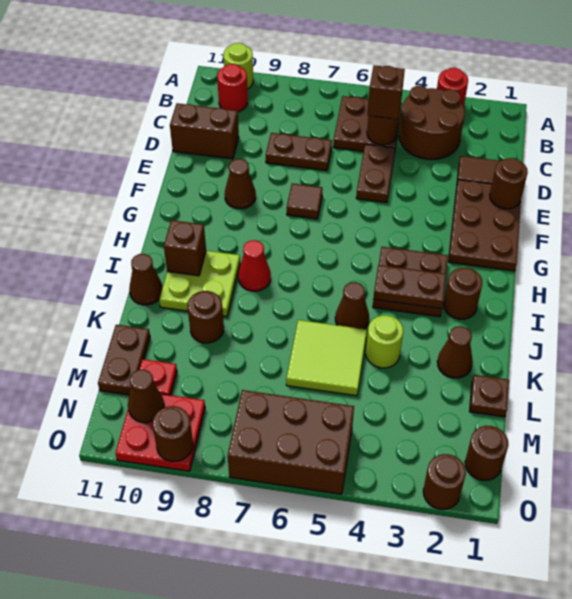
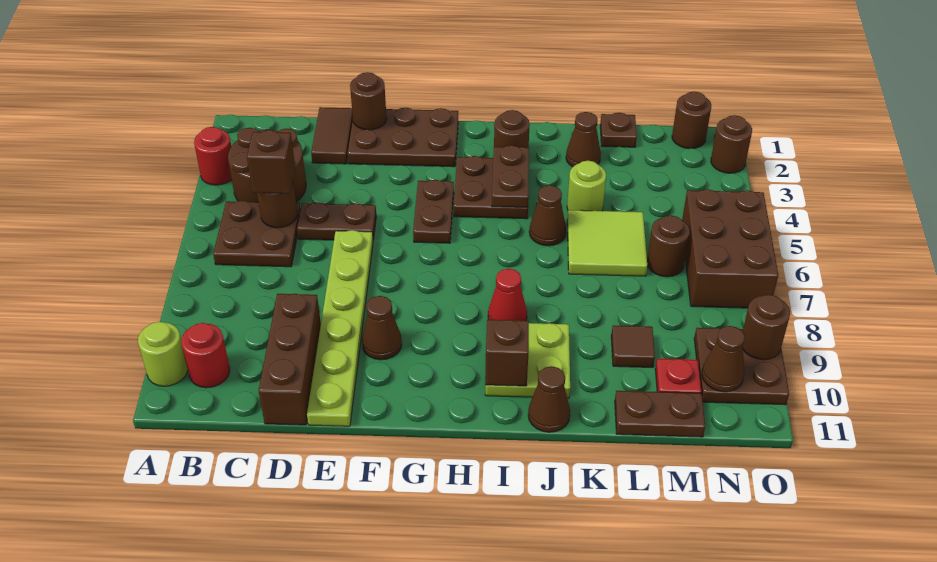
brown 1x2 plate [266,133,332,171] -> brown 1x2 plate moved to [413,180,454,243]
brown 1x2 brick [170,103,239,159] -> brown 1x3 brick [259,294,321,425]
none -> lime 1x6 plate [307,230,373,426]
brown 1x1 tile [287,183,323,219] -> brown 1x1 tile moved to [611,325,655,367]
brown 1x1 round brick [188,291,224,343] -> brown 1x1 round brick moved to [647,215,690,277]
red 2x2 plate [115,394,205,471] -> brown 2x2 plate [694,328,789,405]

